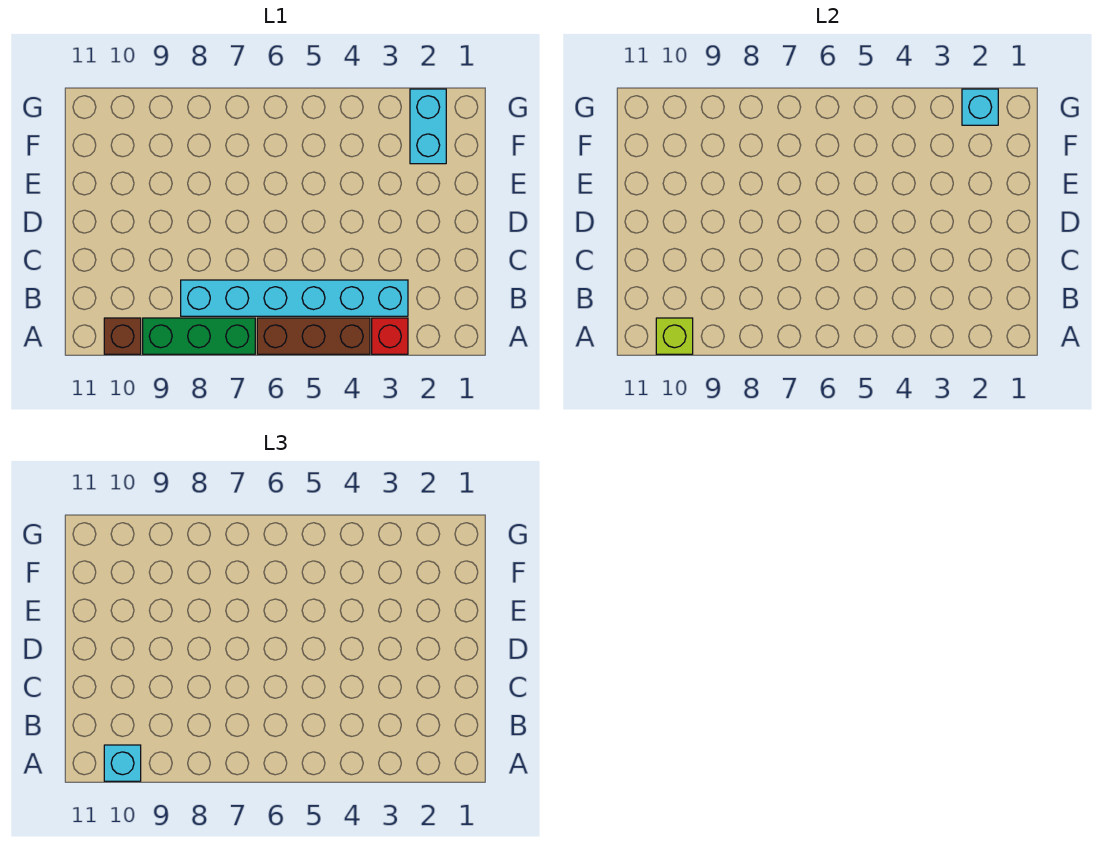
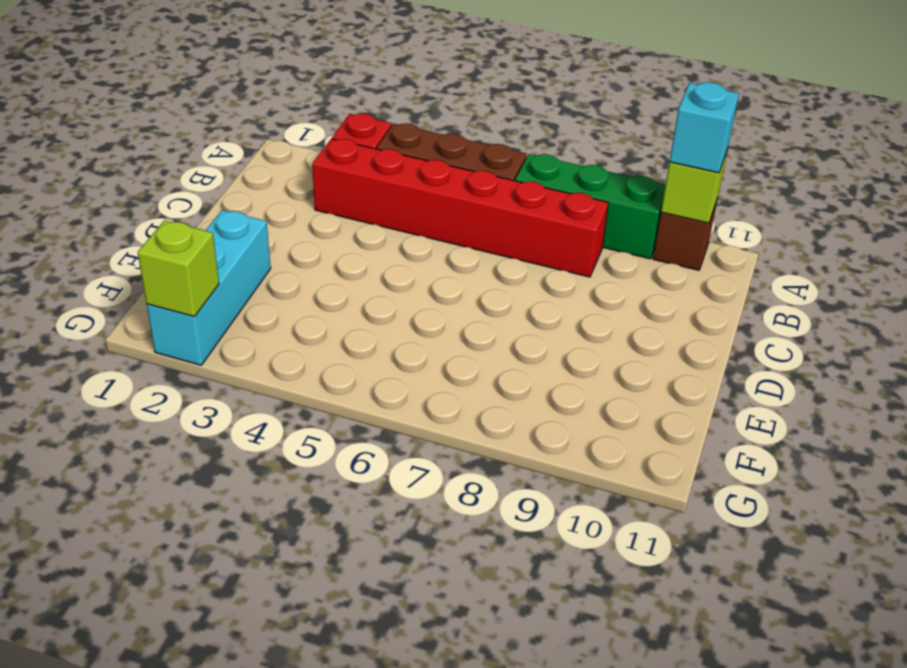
cyan 1x6 brick [181,280,408,316] -> red 1x6 brick [312,139,608,277]
cyan 1x2 brick [410,89,446,164] -> cyan 1x3 brick [147,210,271,365]
cyan 1x1 brick [962,89,998,125] -> lime 1x1 brick [138,220,219,316]

